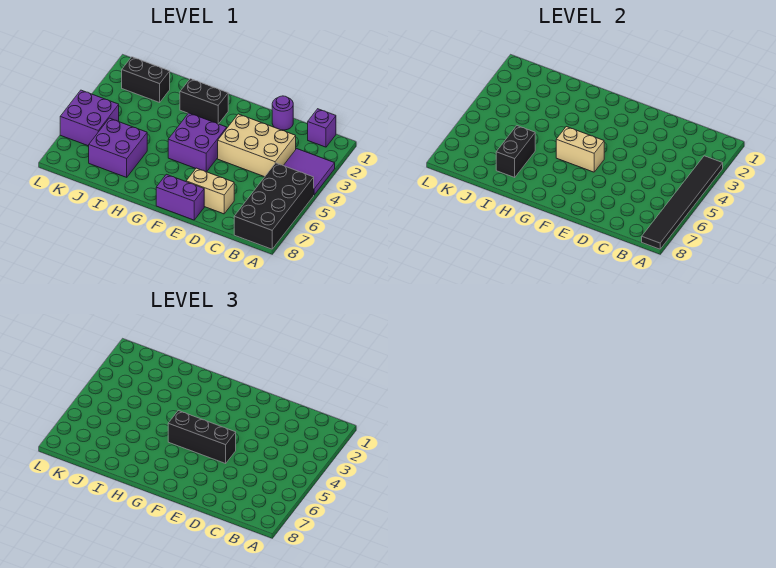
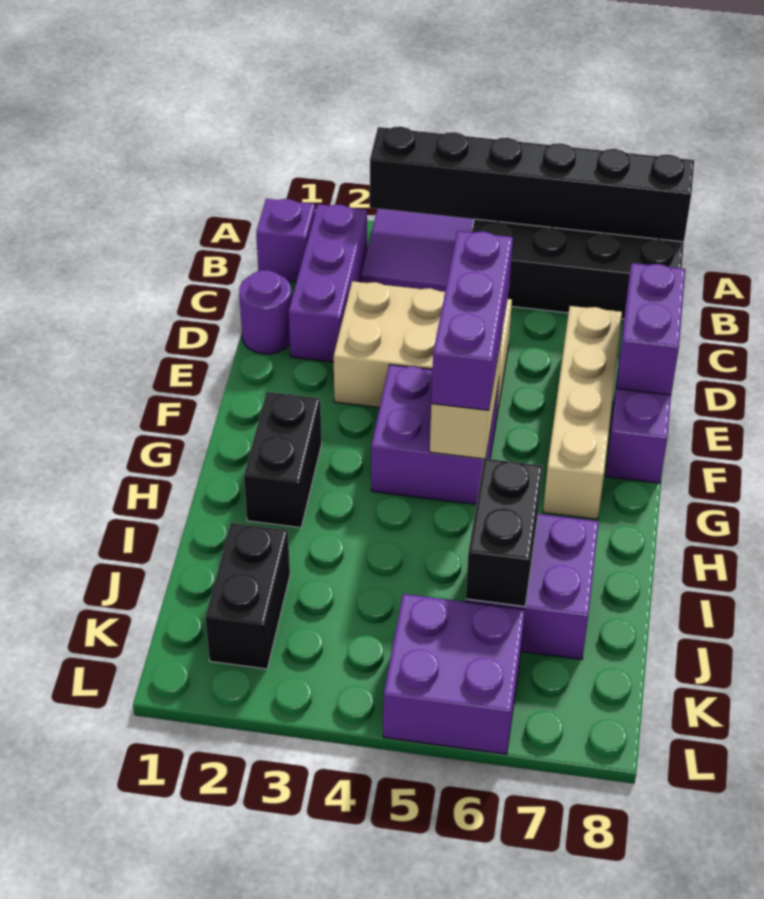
black 1x6 tile [642,156,723,249] -> black 1x6 brick [370,127,694,242]
none -> purple 1x3 brick [289,204,367,362]
tan 2x3 brick [218,114,296,177] -> tan 2x3 brick turned to [334,281,512,420]
tan 1x2 brick [186,168,234,214] -> tan 1x4 brick [543,306,622,519]
none -> purple 1x2 brick [616,263,685,395]
black 1x3 brick [168,411,236,463] -> purple 1x3 brick [431,231,513,410]
black 1x2 brick [496,126,535,177] -> black 1x2 brick turned to [466,458,543,607]

